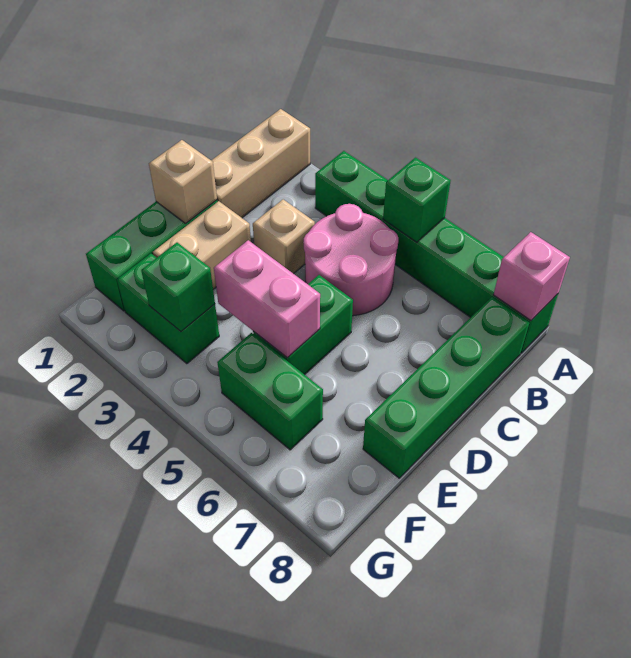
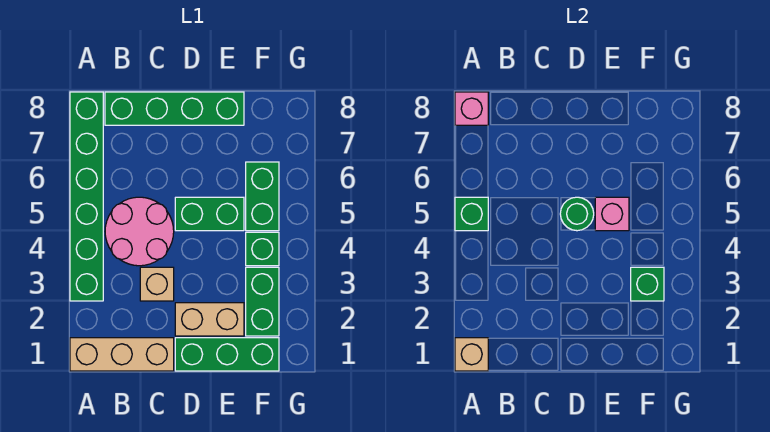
tan 1x1 brick [149,140,217,224] -> tan 1x1 brick moved to [455,338,488,371]
none -> green 1x1 round brick [560,197,594,231]
pink 1x2 brick [214,240,320,358] -> pink 1x1 brick [595,197,629,231]
none -> green 1x1 brick [246,232,279,266]

